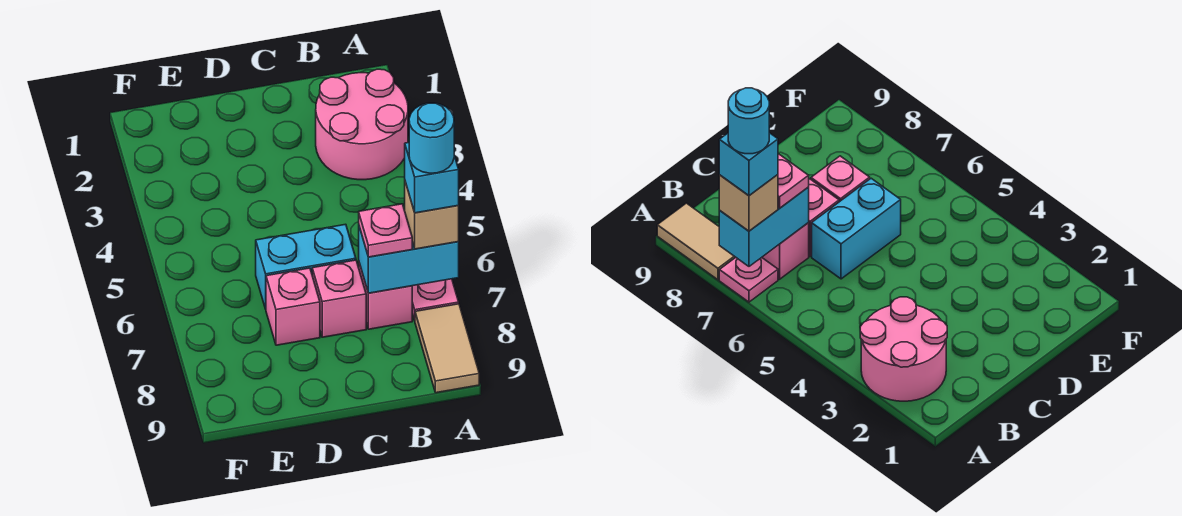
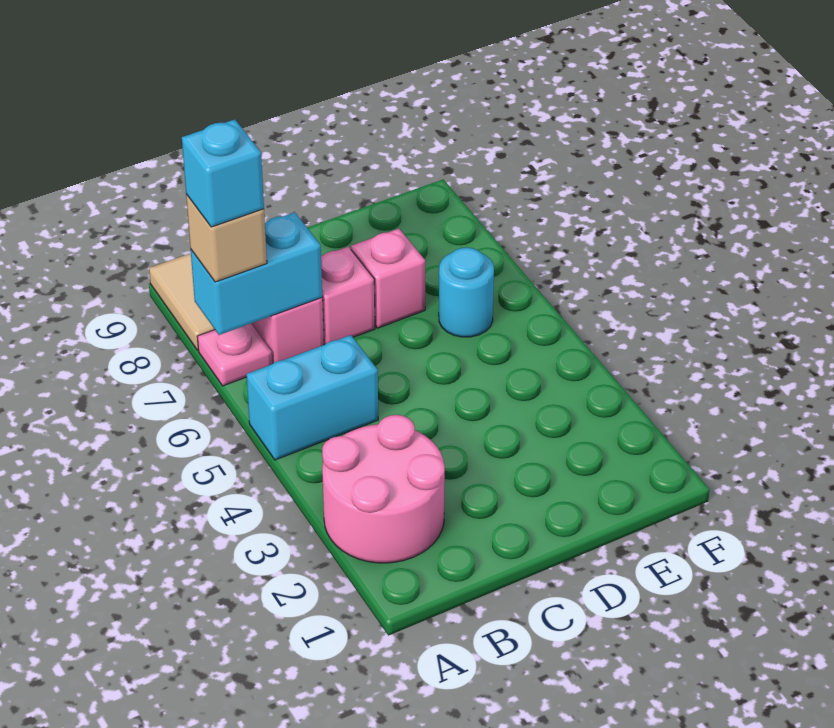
cyan 1x1 round brick [409,103,454,173] -> cyan 1x1 round brick moved to [439,247,494,337]
pink 1x1 plate [359,204,412,257] -> none
cyan 1x2 brick [256,224,356,309] -> cyan 1x2 brick moved to [246,335,378,460]

